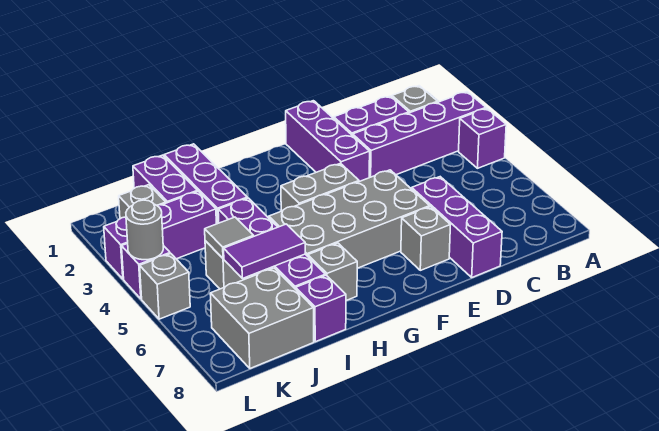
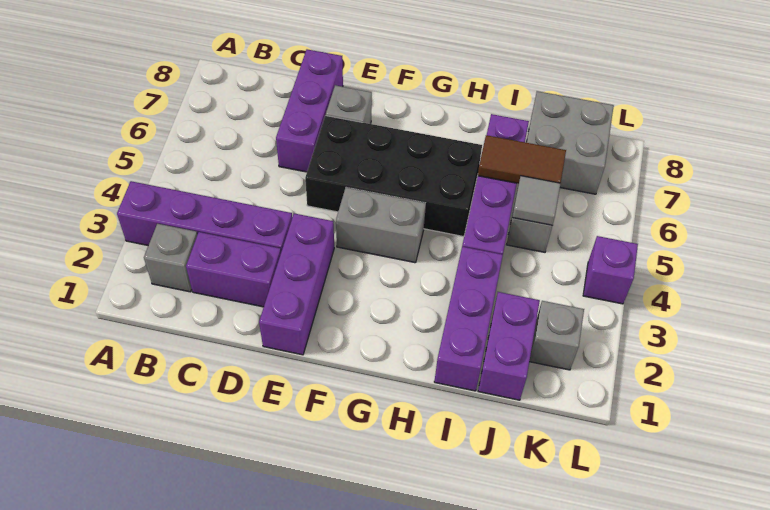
purple 1x1 brick [459,108,506,168] -> none
grey 2x4 brick [269,170,430,268] -> black 2x4 brick [305,116,482,237]
grey 1x1 brick [308,243,358,301] -> none
purple 1x2 tile [224,224,305,278] -> brown 1x2 tile [478,135,566,184]
purple 1x1 brick [296,275,346,342] -> none
purple 1x3 brick [104,191,216,279] -> none
grey 1x1 round brick [126,200,163,260] -> none
grey 1x1 brick [140,254,190,319] -> none

